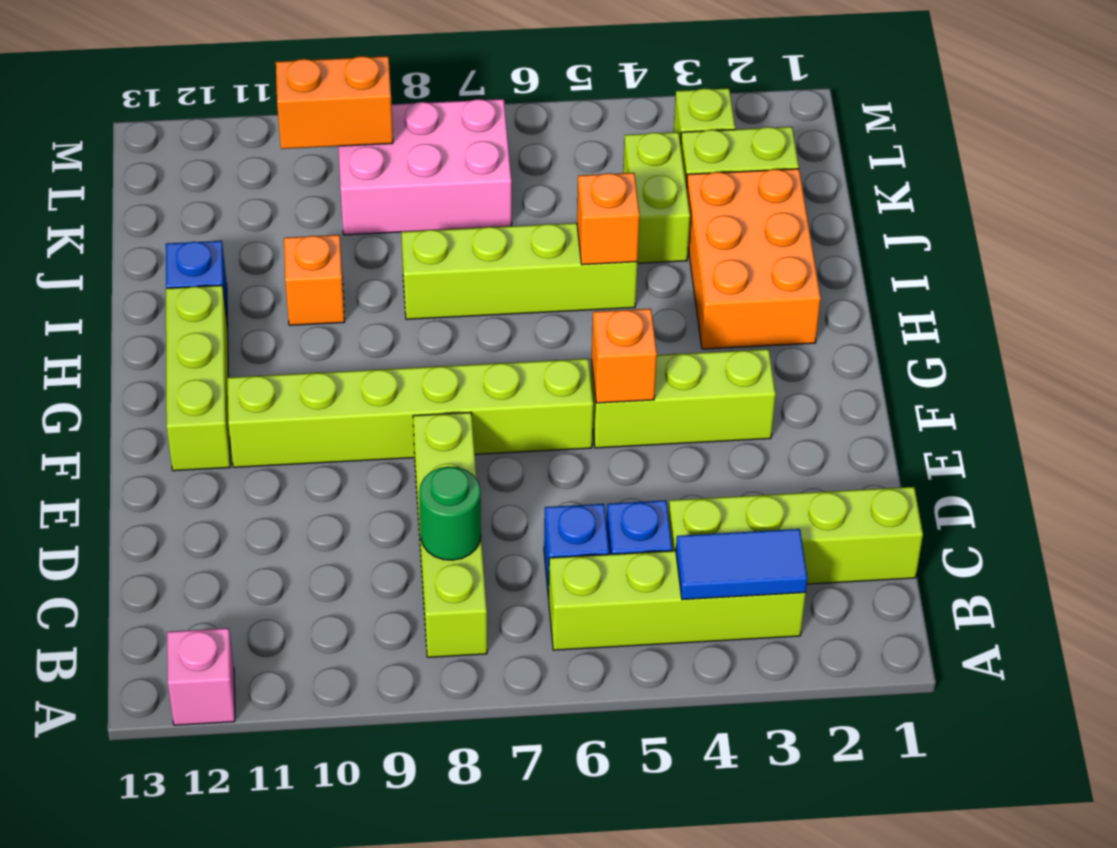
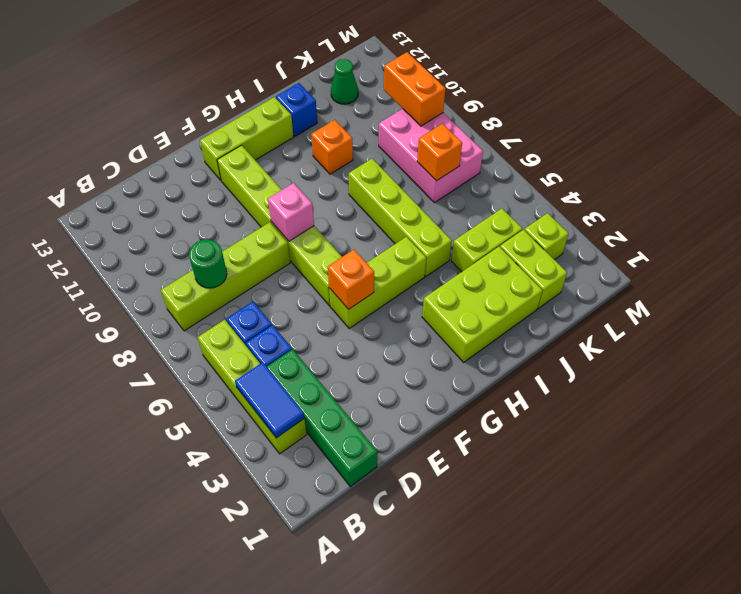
pink 1x1 brick [167,628,235,725] -> pink 1x1 brick moved to [268,183,314,241]
lime 1x4 brick [668,487,923,584] -> green 1x4 brick [267,349,377,486]
lime 1x3 brick [591,349,776,448] -> lime 1x3 brick turned to [329,237,426,328]
orange 2x3 brick [687,169,821,349] -> lime 2x3 brick [422,247,542,362]
orange 1x1 brick [577,173,640,265] -> orange 1x1 brick moved to [417,124,462,181]
none -> green 1x1 cone [331,59,358,104]

